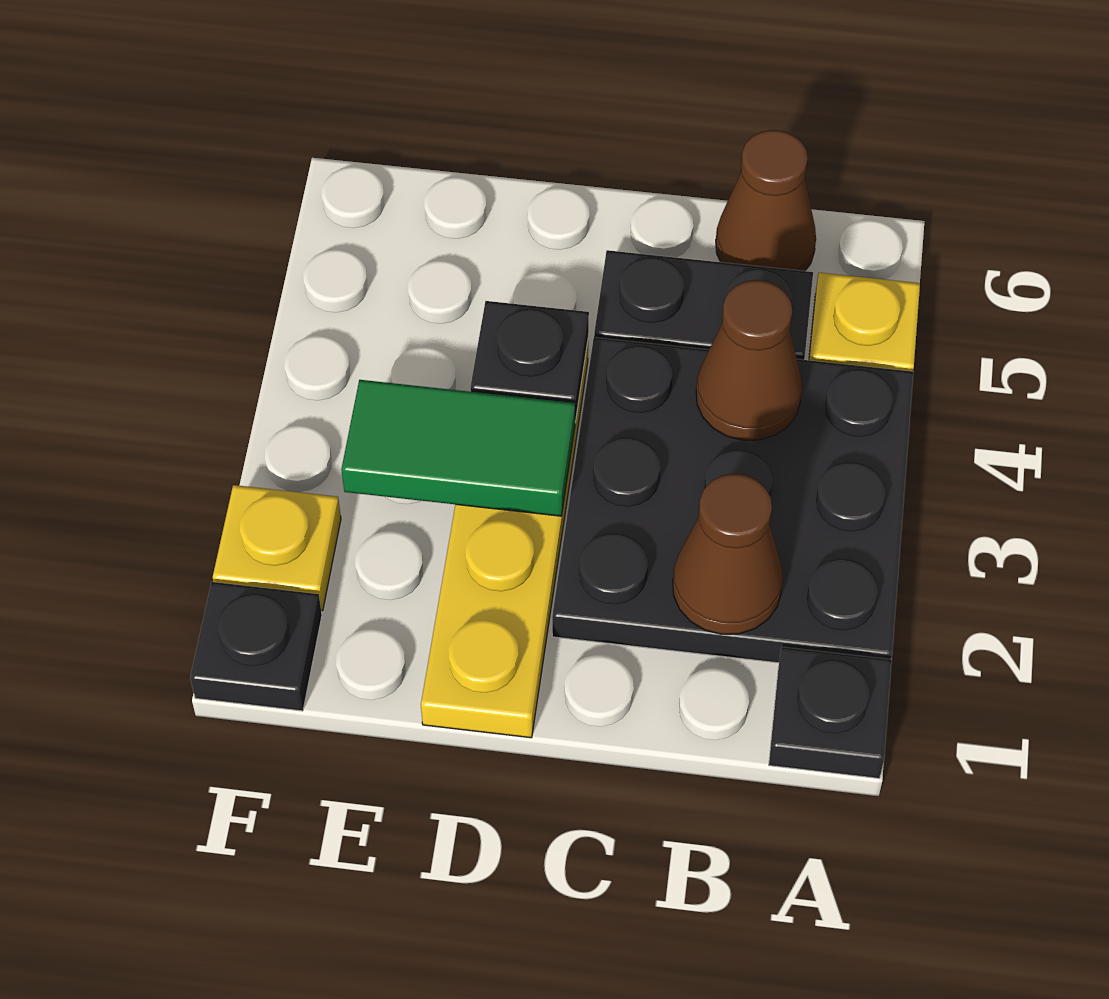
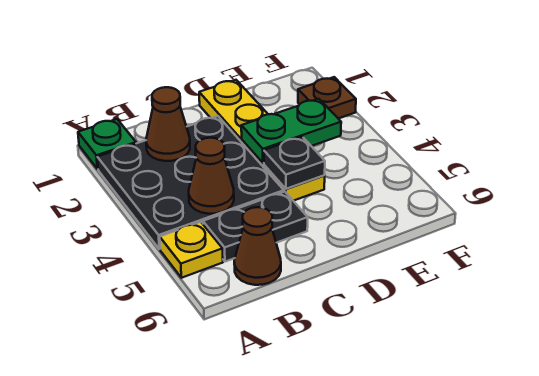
black 1x1 plate [769,647,892,778] -> green 1x1 plate [78,119,136,169]
green 1x2 tile [341,380,575,516] -> green 1x2 plate [241,99,341,163]
black 1x1 plate [190,582,322,711] -> none
yellow 1x1 plate [213,485,341,611] -> brown 1x1 plate [298,77,356,118]

